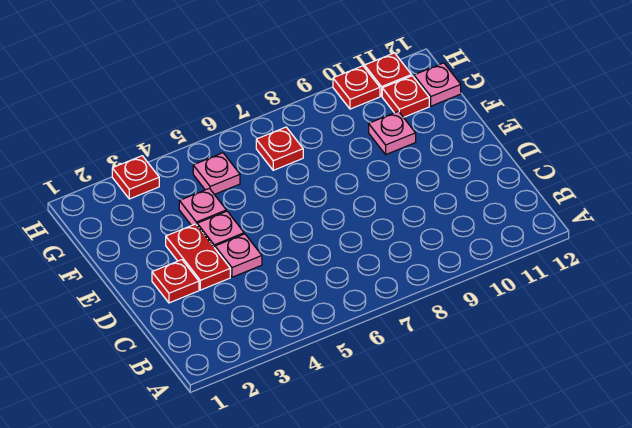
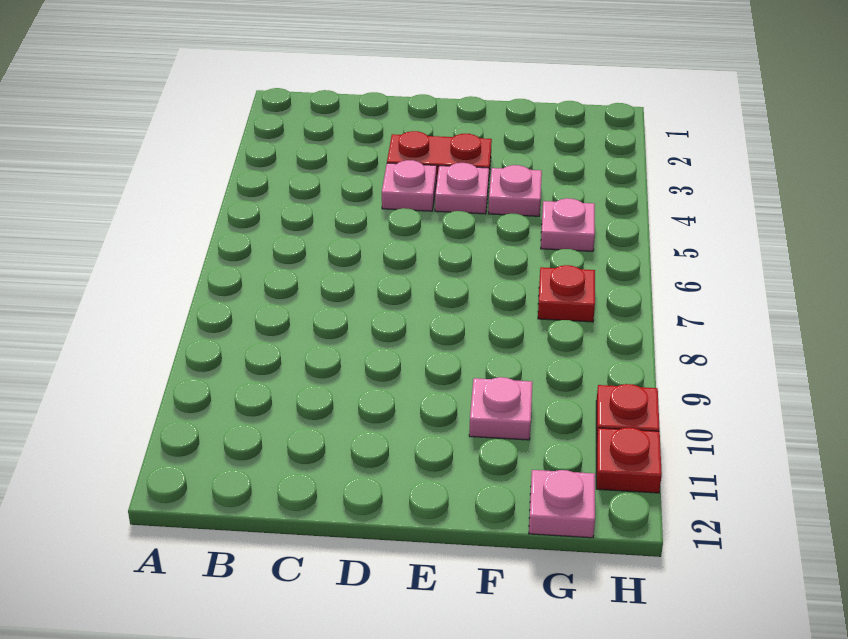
red 1x1 plate [152,260,199,303] -> none
red 1x1 plate [382,76,429,117] -> none
red 1x1 plate [112,156,159,199] -> none

